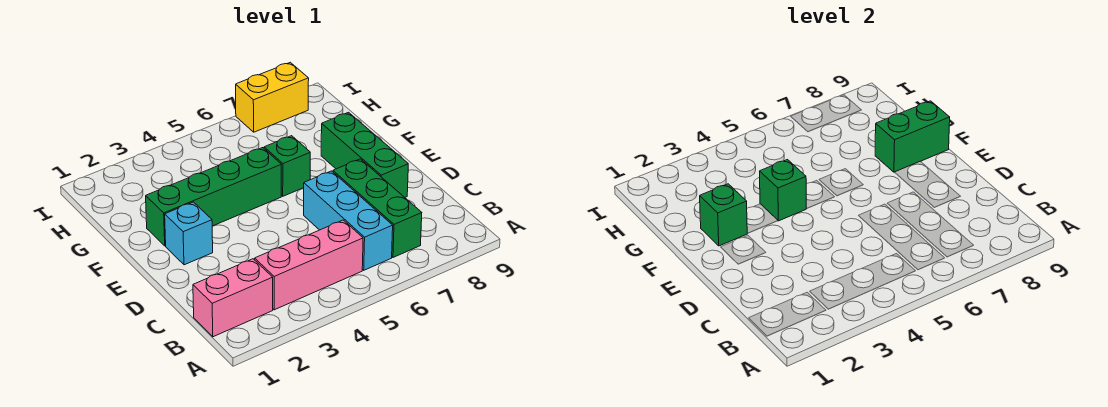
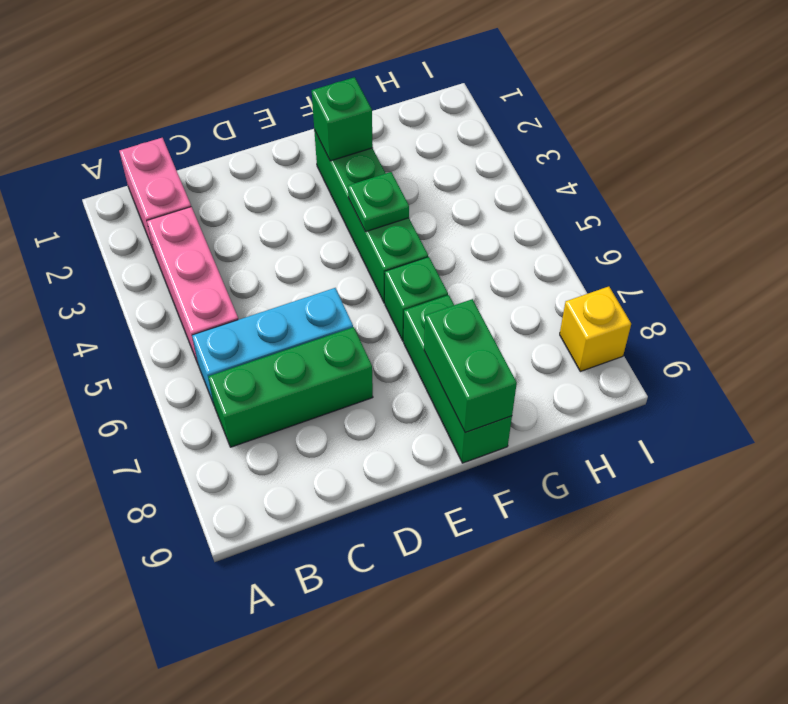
green 1x3 brick [321,112,408,197] -> green 1x3 brick turned to [404,295,512,463]
cyan 1x1 brick [165,202,213,265] -> none
green 1x1 brick [760,160,806,221] -> green 1x1 plate [348,172,409,232]
yellow 1x2 brick [236,62,309,132] -> yellow 1x1 brick [560,287,631,372]

